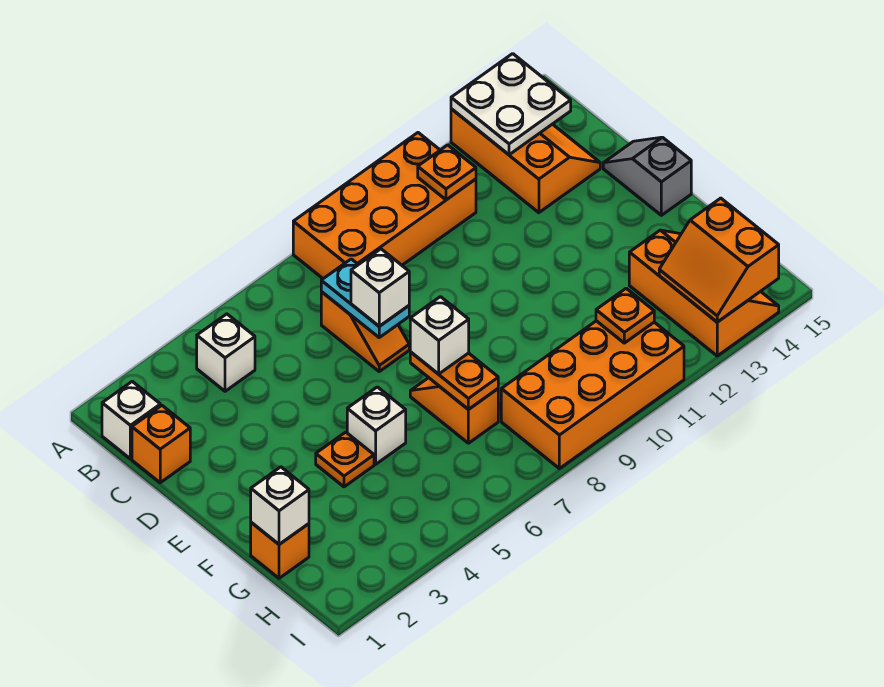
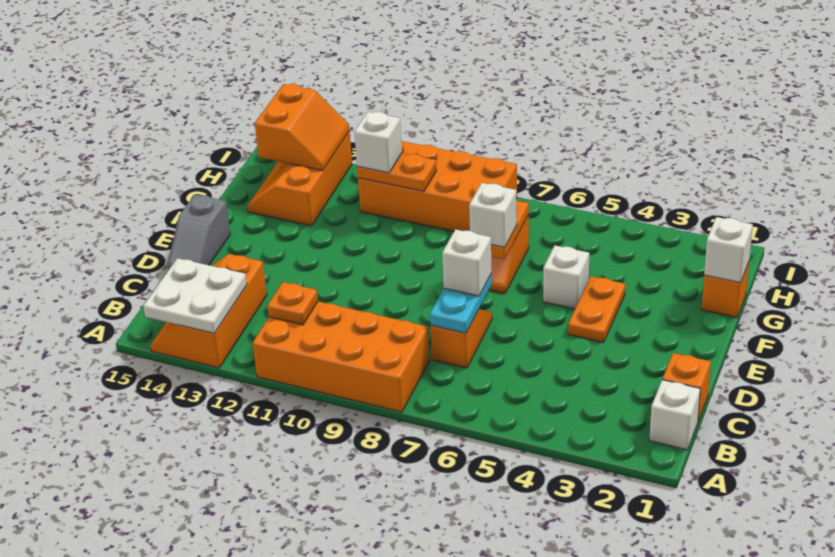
white 1x1 brick [197,314,255,391] -> white 1x1 brick moved to [355,112,402,173]
orange 1x1 plate [316,432,374,487] -> orange 1x2 plate [568,276,625,343]
orange 1x1 plate [596,288,654,343] -> orange 1x2 plate [357,153,436,191]

